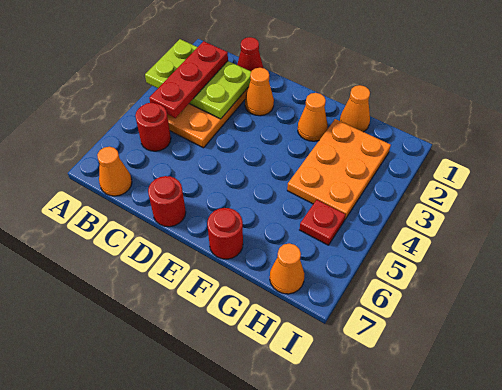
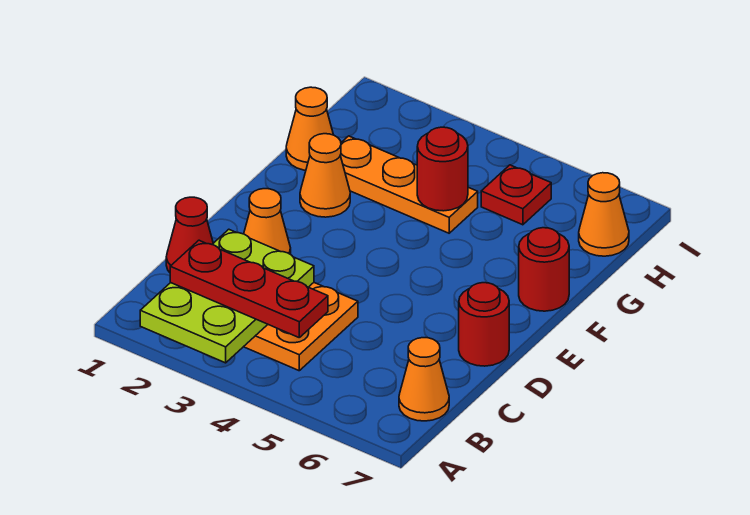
red 1x1 round brick [135,103,171,151] -> red 1x1 round brick moved to [417,127,468,211]
orange 2x3 plate [287,119,391,219] -> orange 1x3 plate [340,136,478,233]

